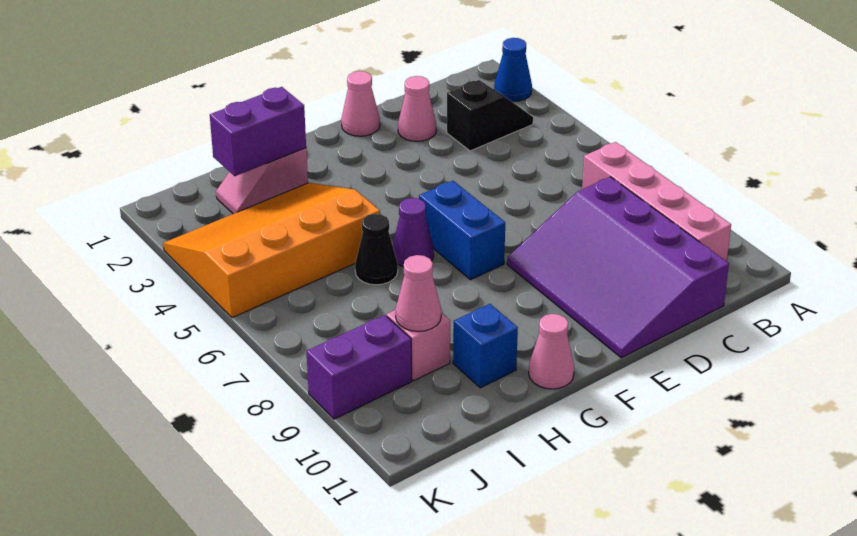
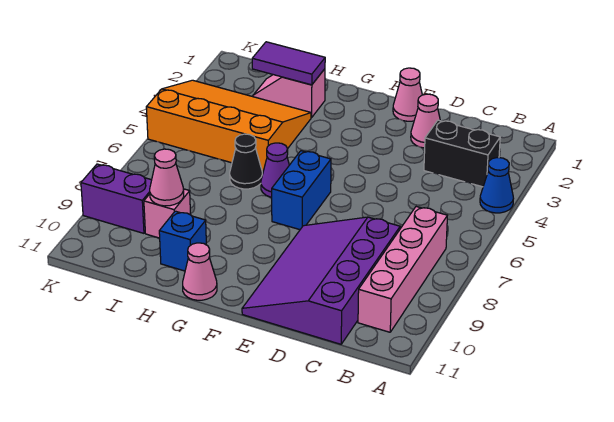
blue 1x1 cone [494,38,532,102] -> blue 1x1 cone moved to [480,158,514,213]
black 1x2 slope [447,80,533,151] -> black 1x2 brick [424,120,500,187]
purple 1x2 brick [210,87,306,176] -> purple 1x2 tile [252,42,325,85]

